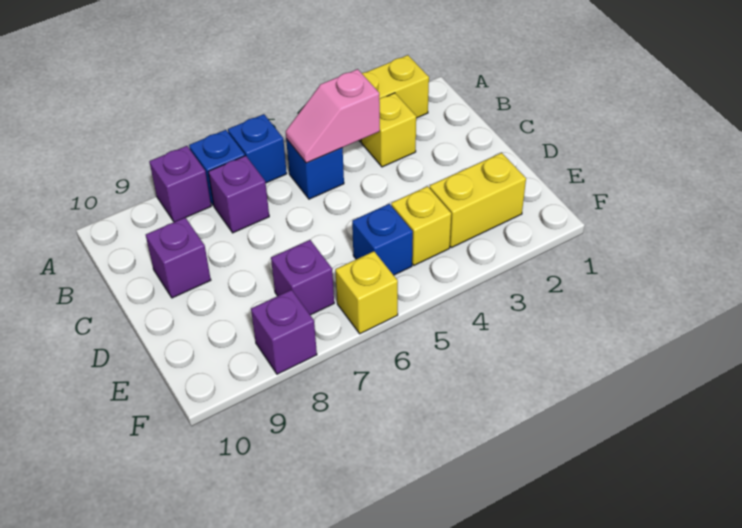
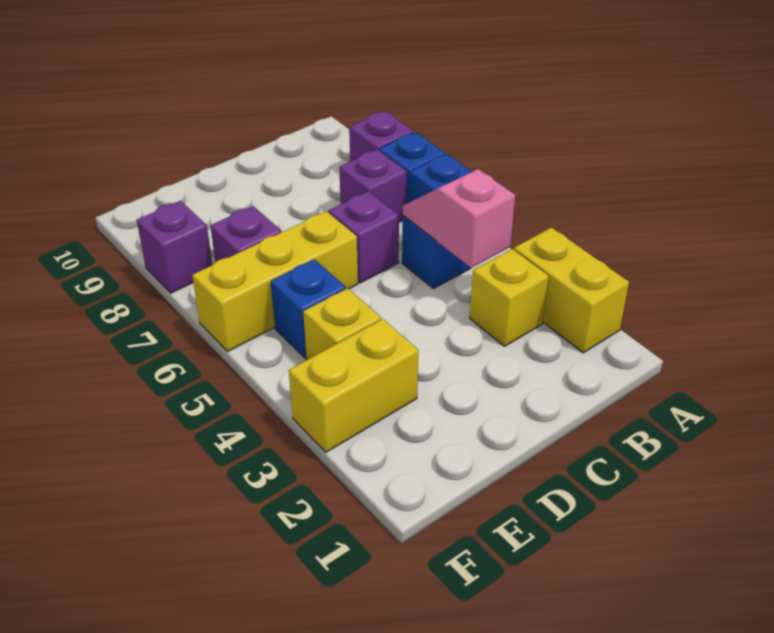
purple 1x1 brick [146,217,211,298] -> purple 1x1 brick moved to [329,191,399,283]
yellow 1x2 brick [429,153,526,248] -> yellow 1x2 brick turned to [289,319,418,452]
yellow 1x1 brick [335,251,398,334] -> yellow 1x3 brick [192,211,358,351]

